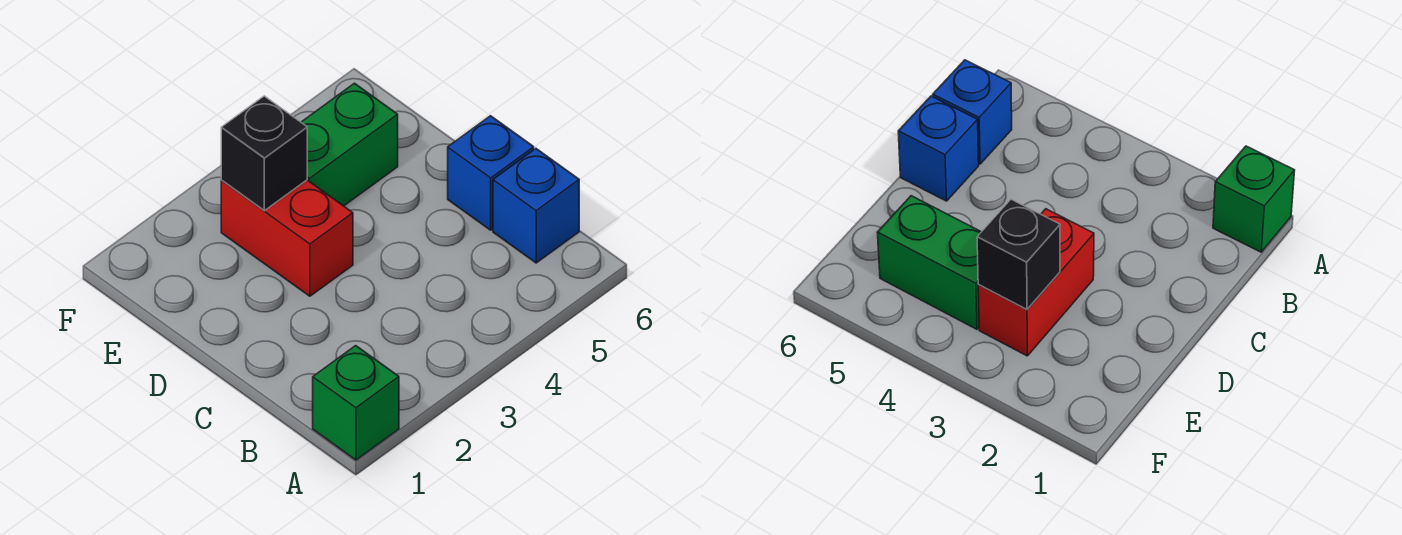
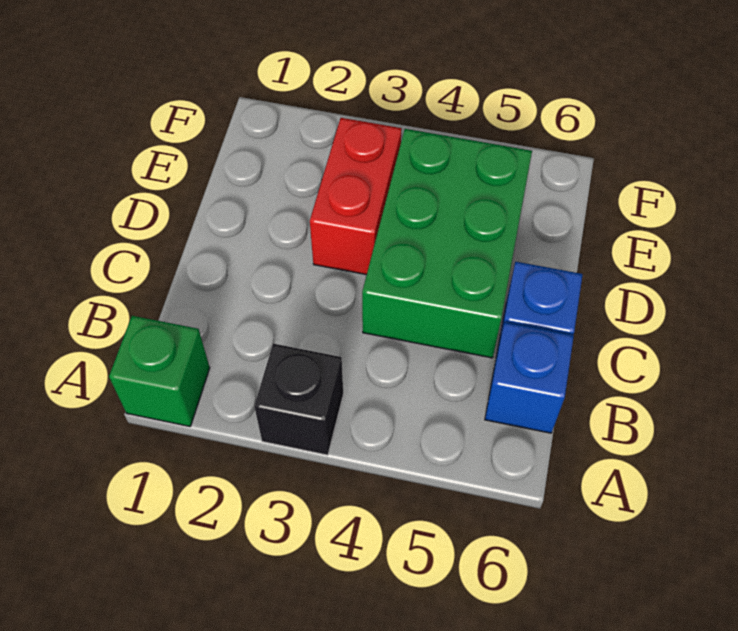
black 1x1 brick [221,96,307,211] -> black 1x1 brick moved to [254,344,343,455]
green 1x2 brick [301,83,398,206] -> green 2x3 brick [362,129,532,358]

